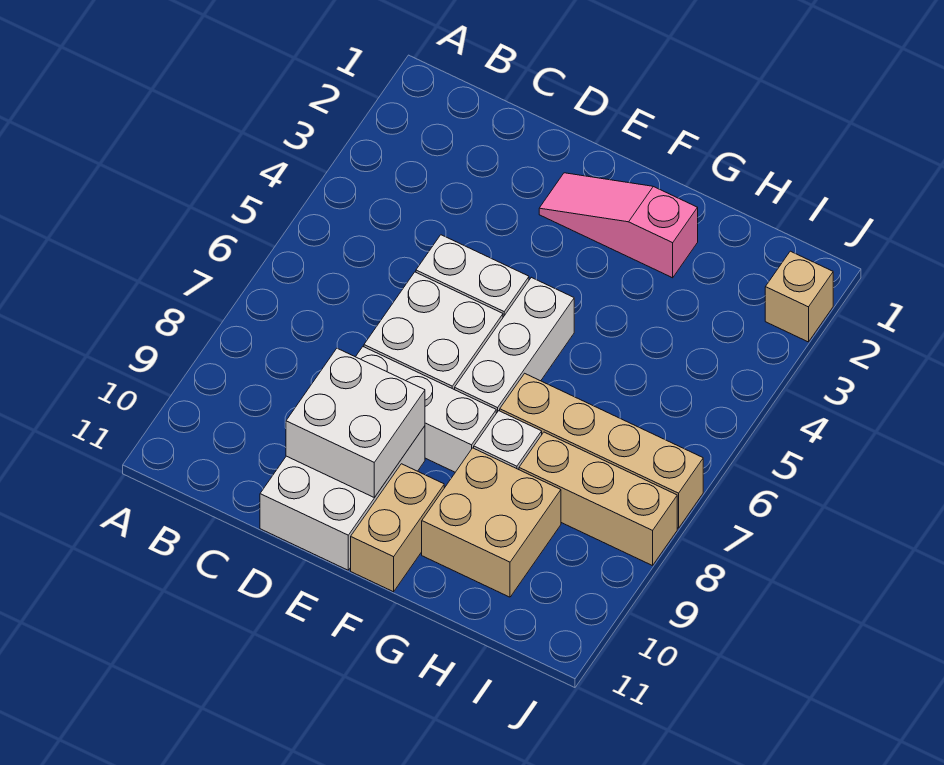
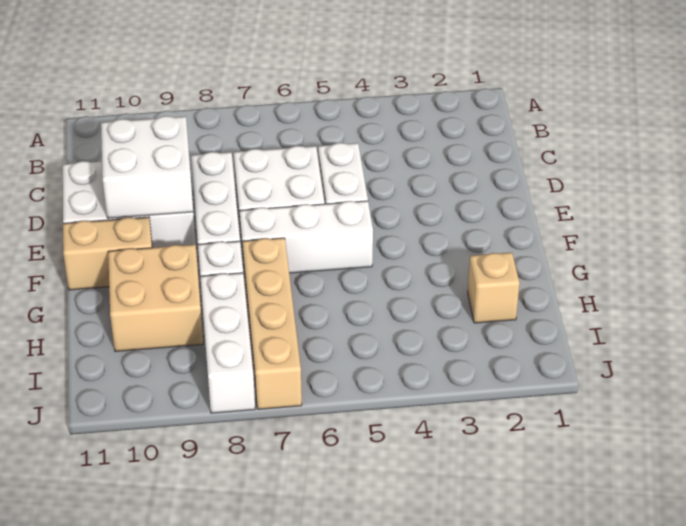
pink 1x3 slope [539,173,698,278] -> none
tan 1x3 brick [519,432,677,566] -> white 1x3 brick [200,273,255,413]
tan 1x1 brick [765,251,833,342] -> tan 1x1 brick moved to [468,252,520,323]

